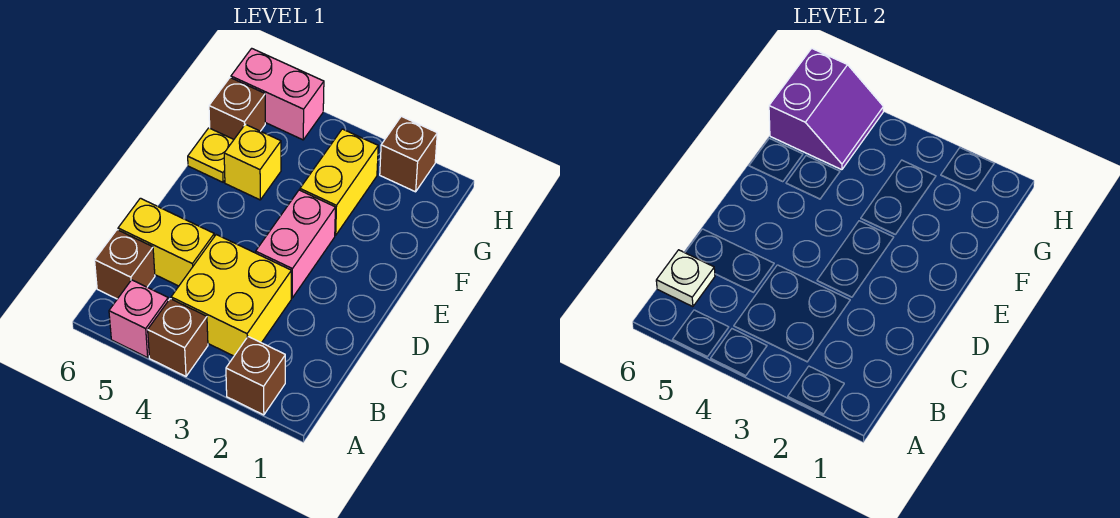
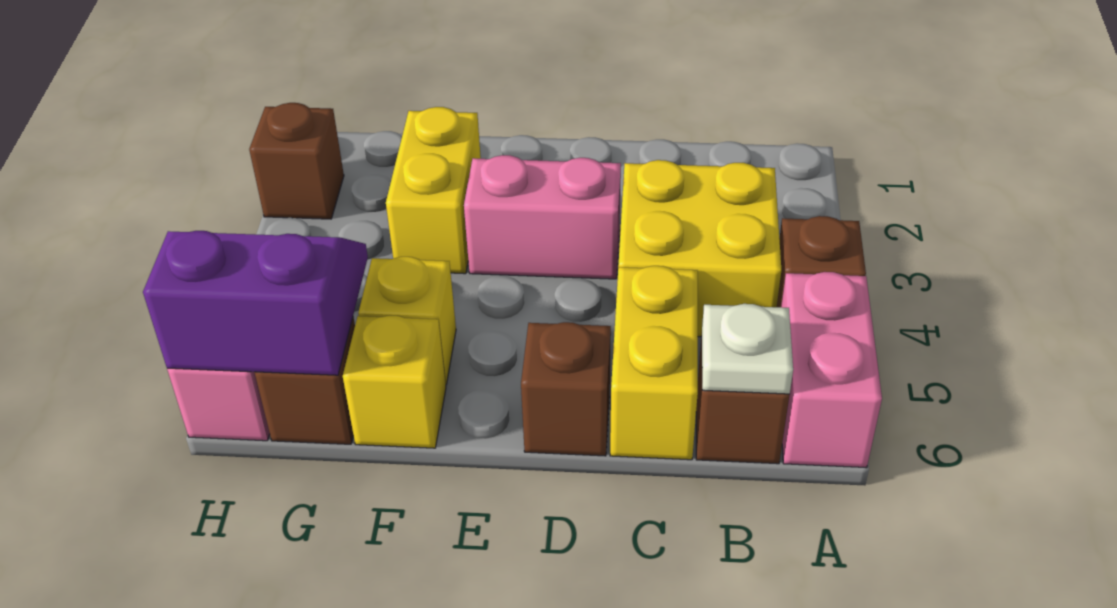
brown 1x1 brick [226,337,285,415] -> brown 1x1 brick moved to [521,322,611,456]
pink 1x1 brick [109,280,168,358] -> pink 1x2 brick [781,272,882,468]
yellow 1x2 brick [300,129,378,235] -> yellow 1x2 brick turned to [386,107,481,274]
yellow 1x1 plate [188,128,234,182] -> yellow 1x1 brick [343,316,446,448]

